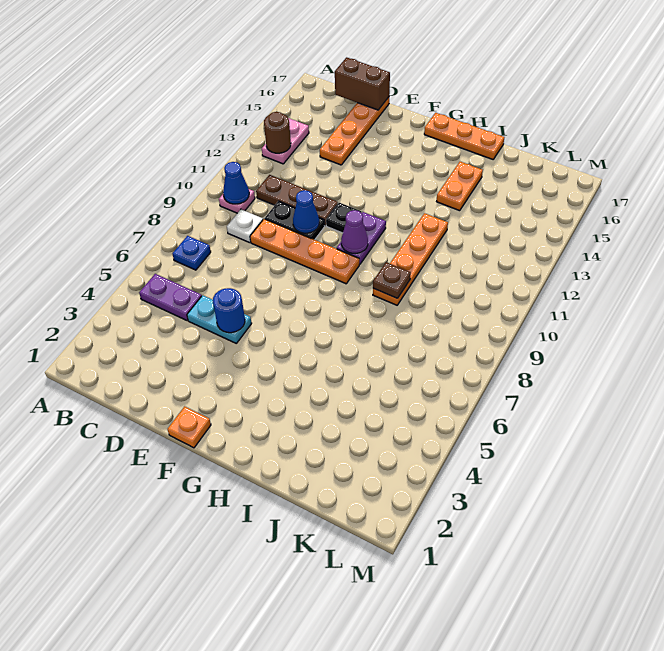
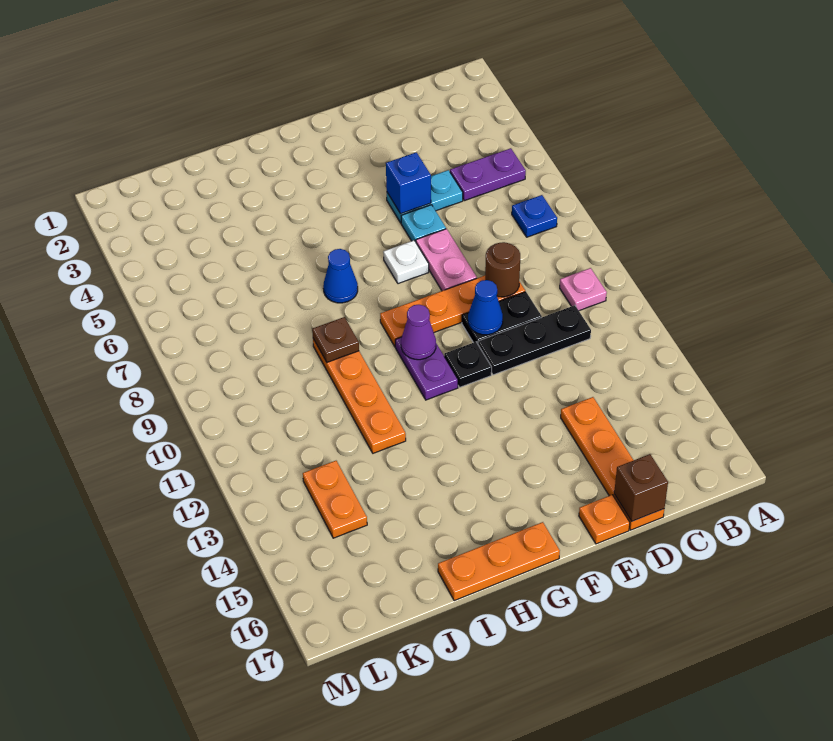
blue 1x1 cone [223,162,249,204] -> blue 1x1 cone moved to [323,249,358,303]
pink 1x2 plate [262,118,309,164] -> pink 1x2 plate moved to [416,229,477,291]
brown 1x1 round brick [264,112,291,153] -> brown 1x1 round brick moved to [485,242,520,297]
white 1x1 plate [227,209,263,243] -> white 1x1 plate moved to [383,240,429,284]
brown 1x3 plate [256,175,338,226] -> black 1x3 plate [478,305,591,375]
brown 1x2 brick [335,57,390,110] -> brown 1x1 brick [614,454,668,521]
blue 1x1 round brick [213,288,245,333] -> blue 1x1 brick [386,152,431,214]
none -> cyan 1x1 plate [401,205,446,242]
orange 1x1 plate [167,406,211,448] -> orange 1x1 plate moved to [579,495,630,544]
orange 1x2 plate [437,162,483,211] -> orange 1x2 plate moved to [303,461,367,538]

